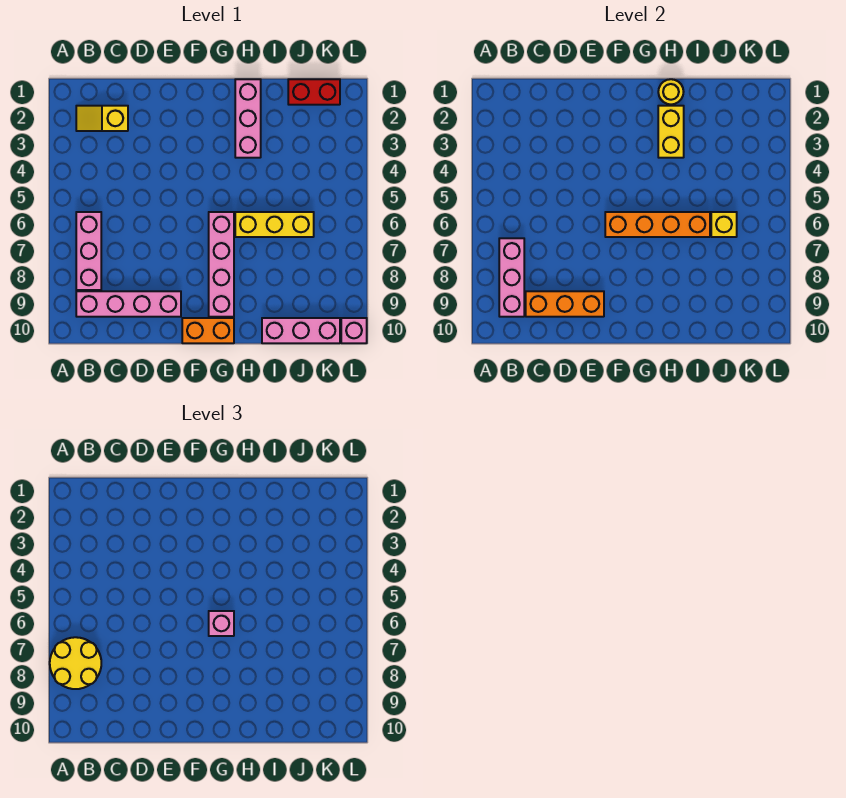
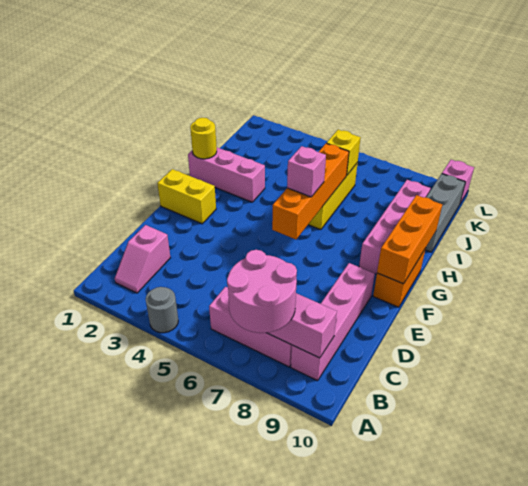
none -> grey 1x1 round brick [146,287,178,333]
yellow 2x2 round brick [50,637,101,689] -> pink 2x2 round brick [227,250,297,333]
yellow 1x2 slope [76,106,128,131] -> pink 1x2 slope [115,225,170,293]
orange 1x3 brick [526,291,604,317] -> orange 1x3 brick moved to [377,195,442,284]
pink 1x4 brick [209,212,234,317] -> pink 1x4 brick turned to [359,180,430,274]
yellow 1x2 brick [658,106,684,158] -> yellow 1x2 brick moved to [157,169,216,224]
pink 1x3 brick [262,318,340,343] -> grey 1x3 brick [425,174,465,252]
red 1x2 brick [288,79,340,105] -> none

